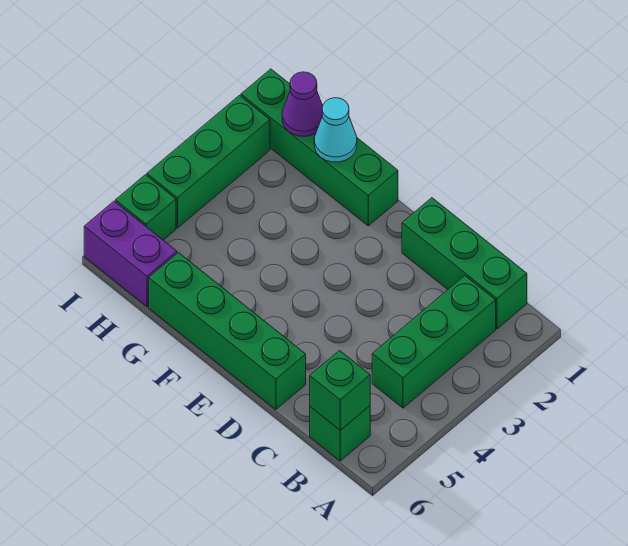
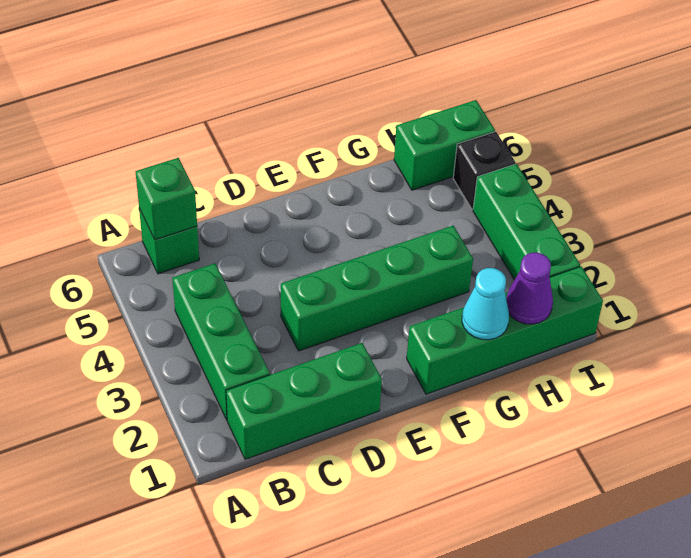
green 1x4 brick [149,253,306,409] -> green 1x4 brick moved to [281,226,473,351]
purple 1x2 brick [84,201,177,307] -> green 1x2 brick [394,100,495,190]
green 1x1 brick [116,175,176,240] -> black 1x1 brick [453,132,516,209]

